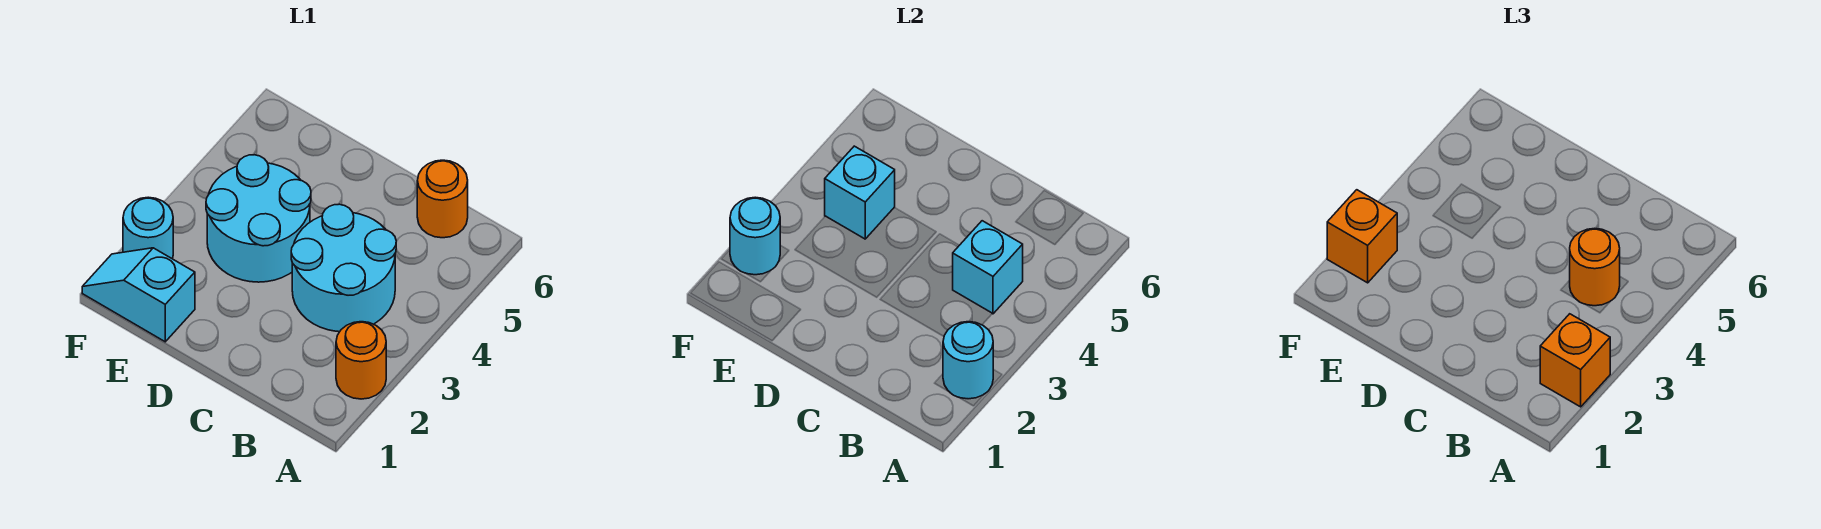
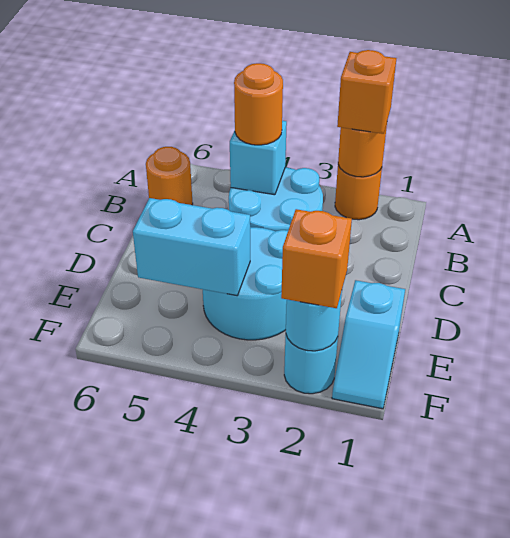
cyan 1x1 round brick [943,322,993,399] -> orange 1x1 round brick [338,124,387,177]
cyan 1x1 brick [825,146,895,239] -> cyan 1x2 brick [133,198,250,296]

